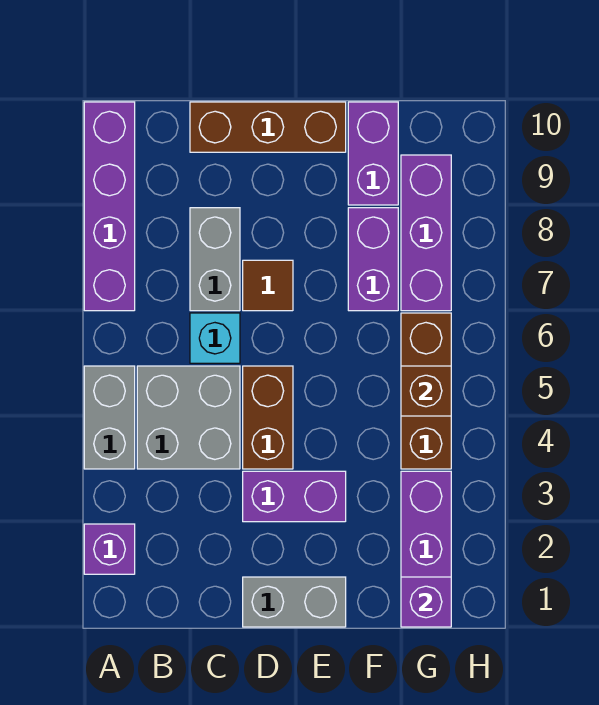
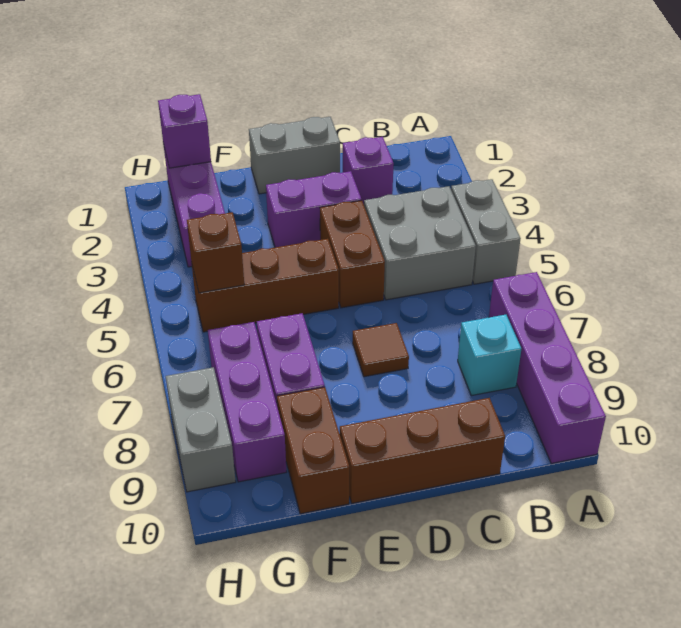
purple 1x1 brick [84,524,135,574] -> purple 1x1 brick moved to [343,137,394,204]
cyan 1x1 brick [190,313,240,363] -> cyan 1x1 brick moved to [458,315,521,396]
grey 1x2 brick [190,208,240,311] -> grey 1x2 brick moved to [166,367,236,492]
purple 1x2 brick [348,102,398,205] -> brown 1x2 brick [277,387,349,514]
brown 1x3 brick [401,313,451,469] -> brown 1x3 brick turned to [192,239,339,332]

